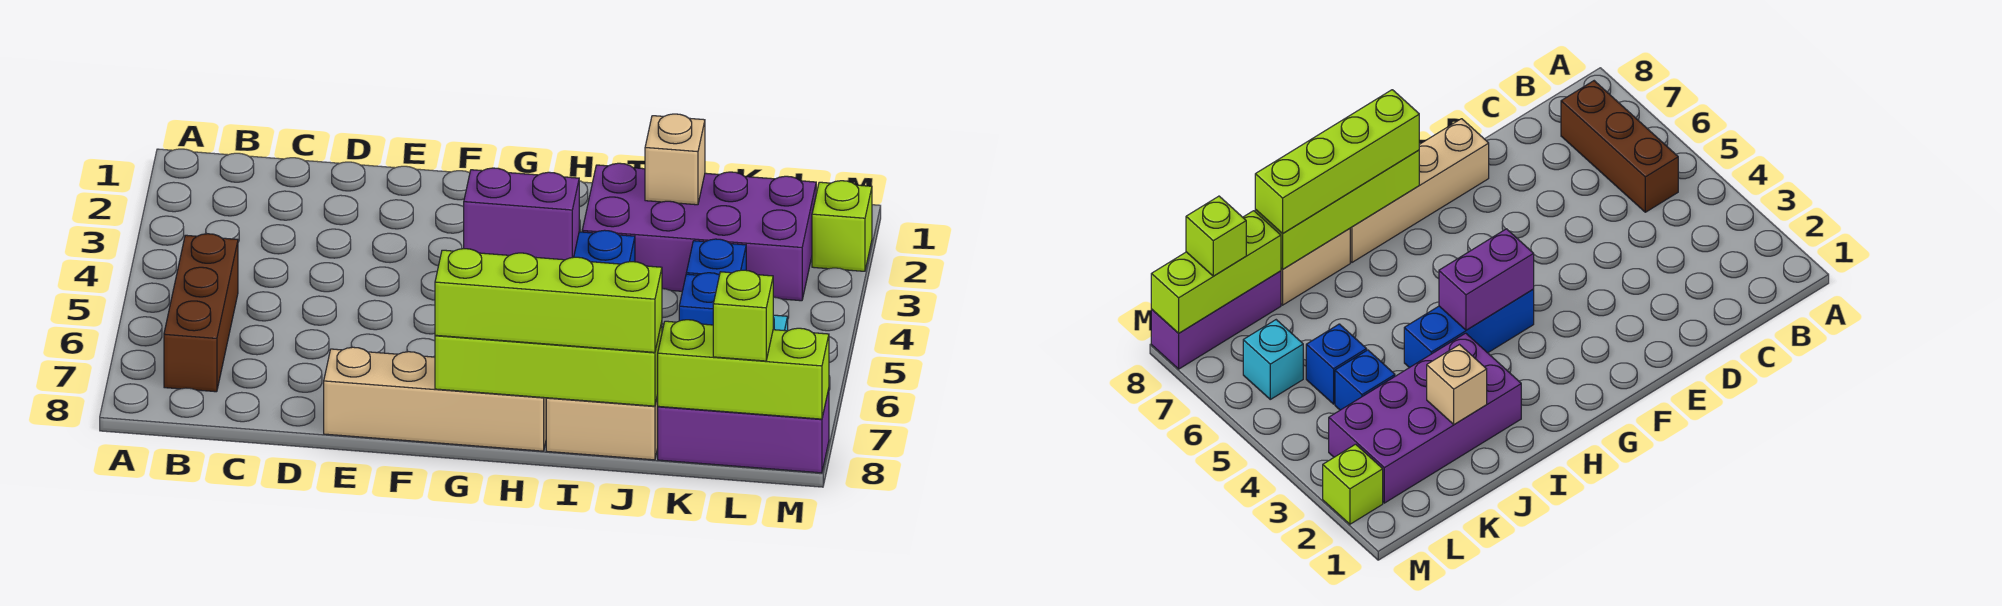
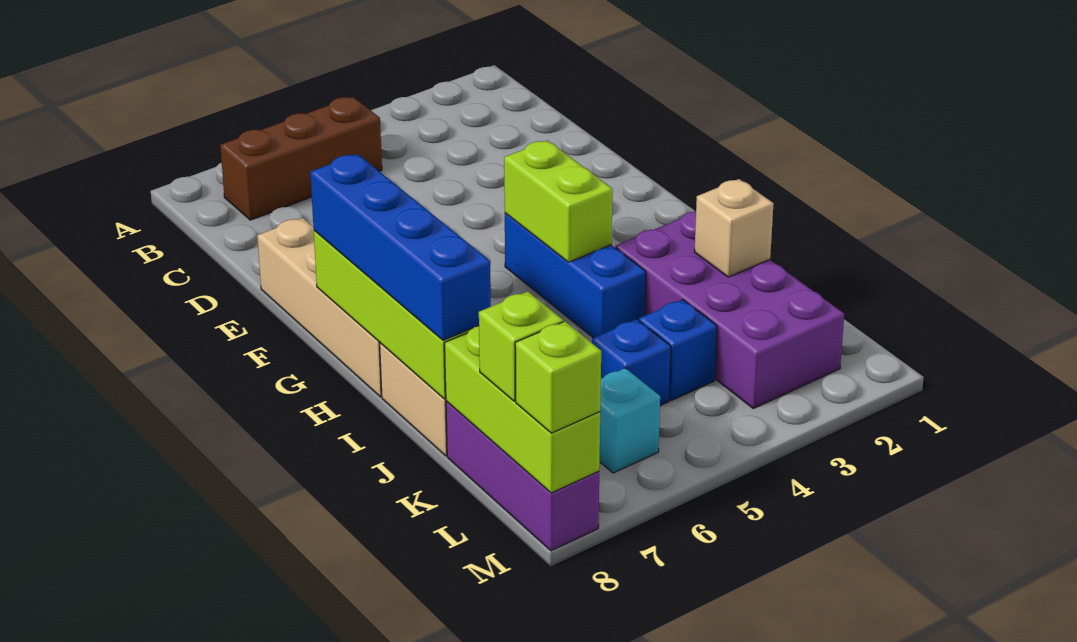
purple 1x2 brick [464,168,579,260] -> lime 1x2 brick [504,140,613,262]
lime 1x4 brick [435,249,662,352] -> blue 1x4 brick [310,154,491,340]
lime 1x1 brick [812,181,872,271] -> lime 1x1 brick moved to [515,321,601,433]

